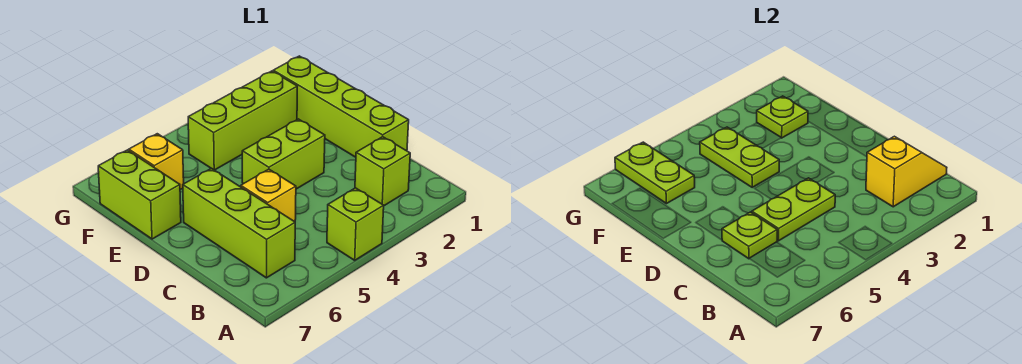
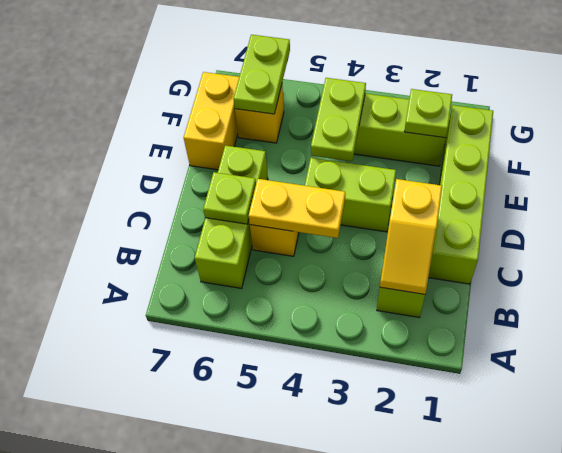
lime 1x1 brick [327,188,384,260] -> none
yellow 1x2 slope [866,136,947,207] -> yellow 1x2 slope turned to [380,179,442,294]
lime 1x2 plate [752,178,835,241] -> yellow 1x2 plate [249,179,345,238]
lime 1x2 brick [98,150,181,239] -> yellow 1x2 brick [184,72,239,170]

